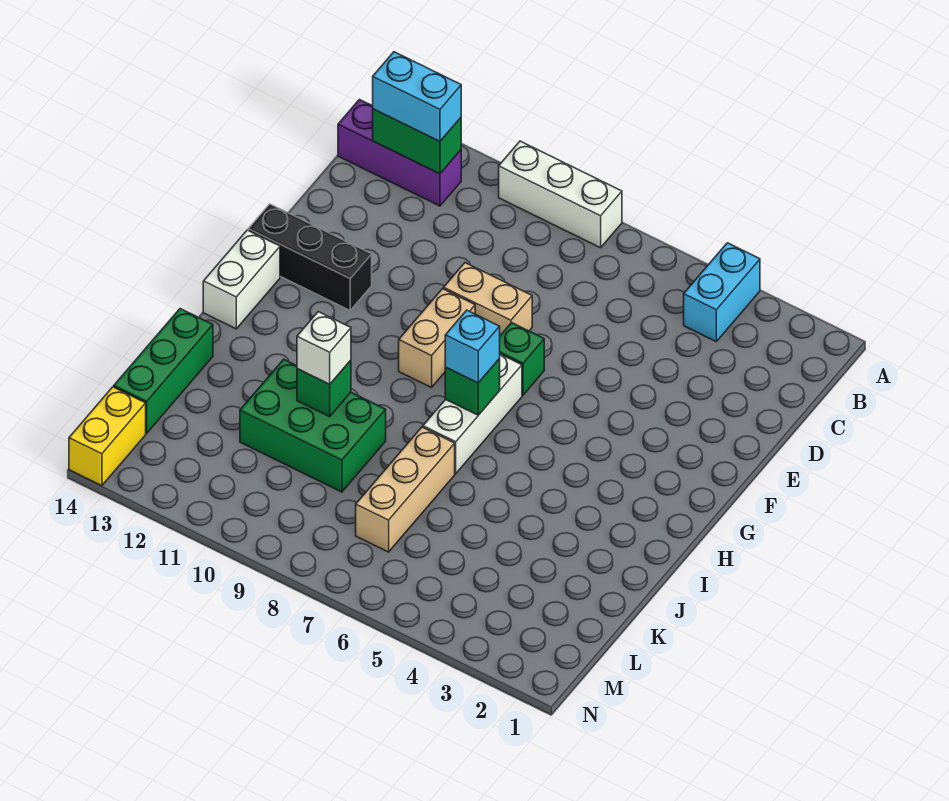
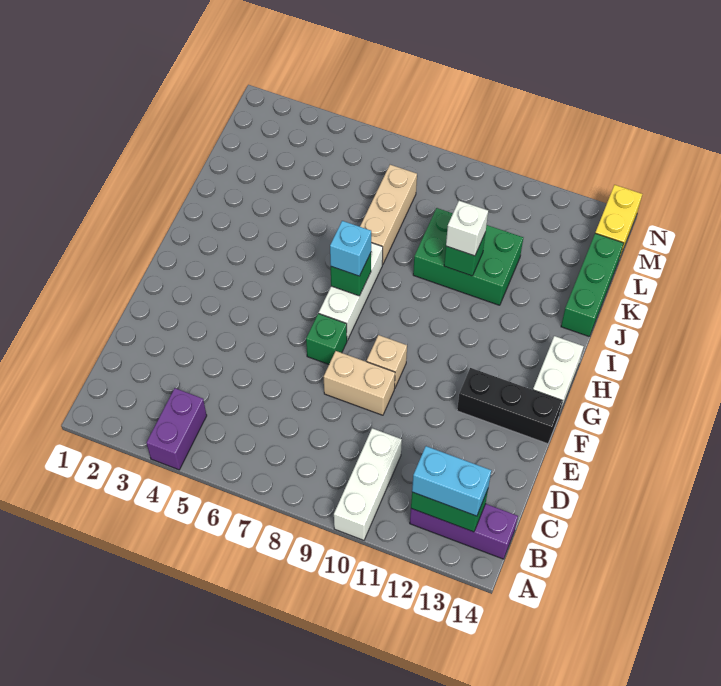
cyan 1x2 brick [684,243,760,341] -> purple 1x2 brick [146,388,207,470]
white 1x3 brick [499,141,622,248] -> white 1x3 brick turned to [334,428,402,540]
tan 1x2 brick [399,289,475,388] -> tan 1x1 brick [367,335,407,387]

